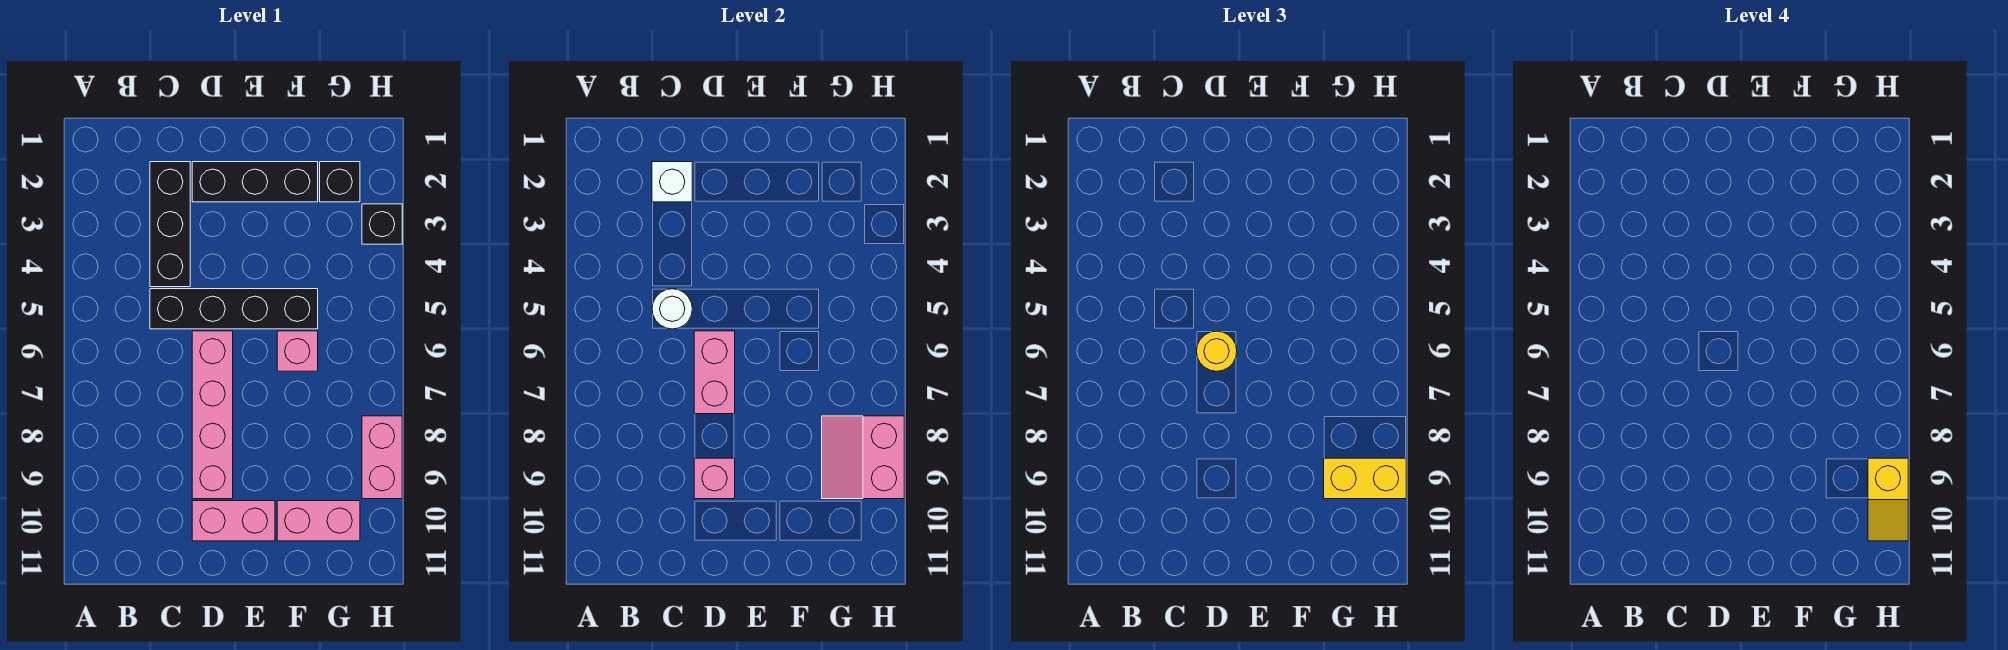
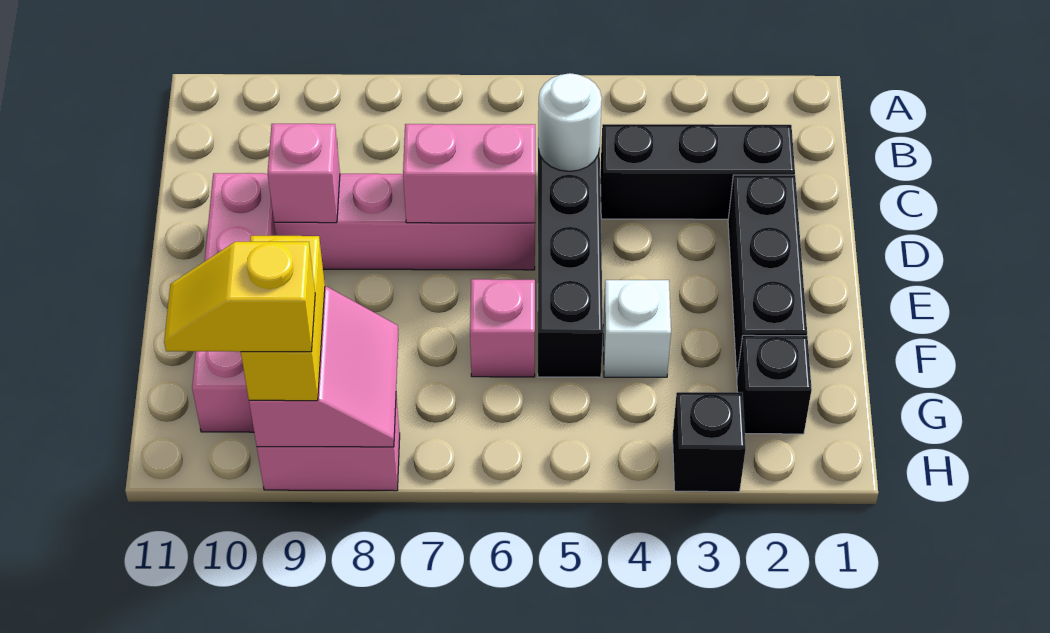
white 1x1 brick [652,162,692,202] -> white 1x1 brick moved to [603,280,671,377]
yellow 1x1 round brick [1196,331,1237,371] -> none
pink 2x2 slope [822,416,904,499] -> pink 2x2 slope turned to [249,286,398,447]

